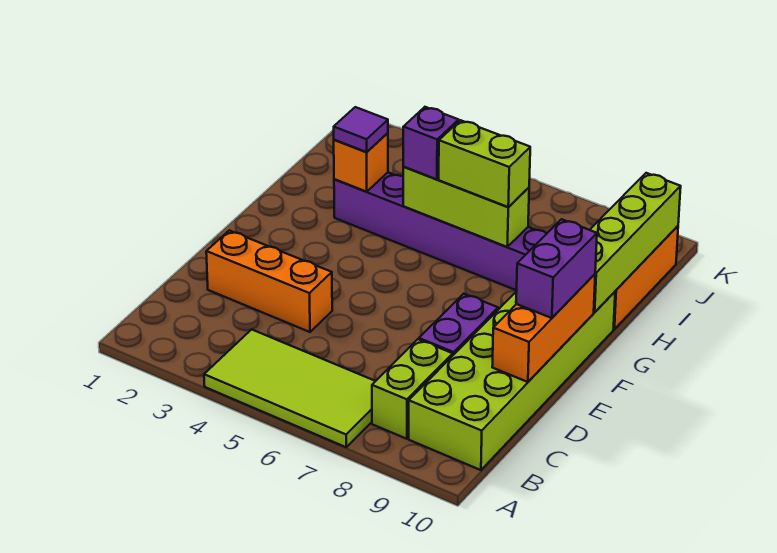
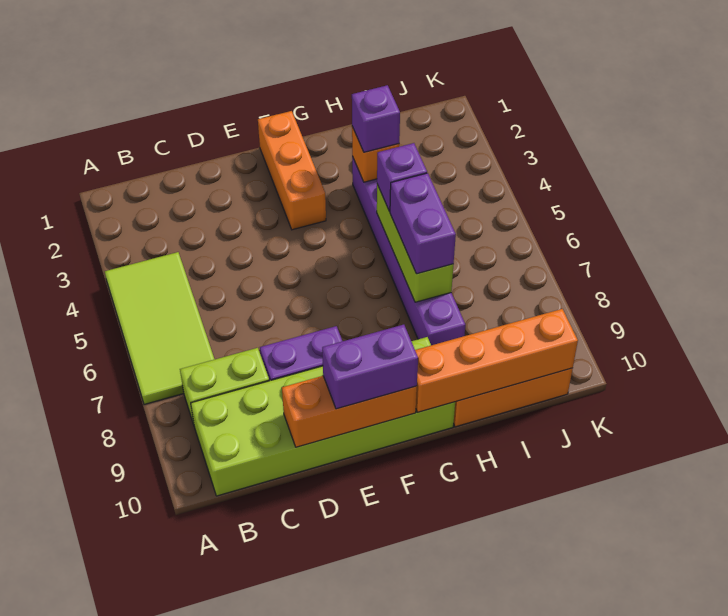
orange 1x3 brick [206,230,332,332] -> orange 1x3 brick moved to [258,111,326,230]
lime 1x4 brick [590,173,681,312] -> orange 1x4 brick [415,309,578,412]
purple 1x1 tile [334,107,388,152] -> purple 1x1 brick [352,85,400,152]
lime 1x2 brick [439,120,530,207] -> purple 1x2 brick [390,173,456,274]

